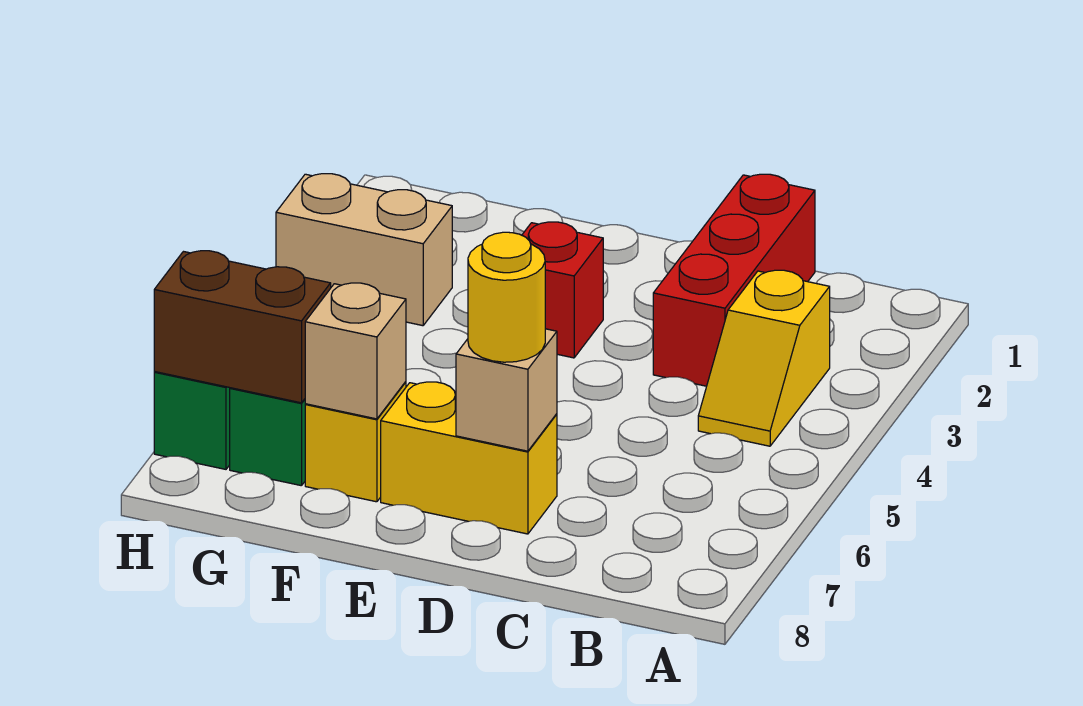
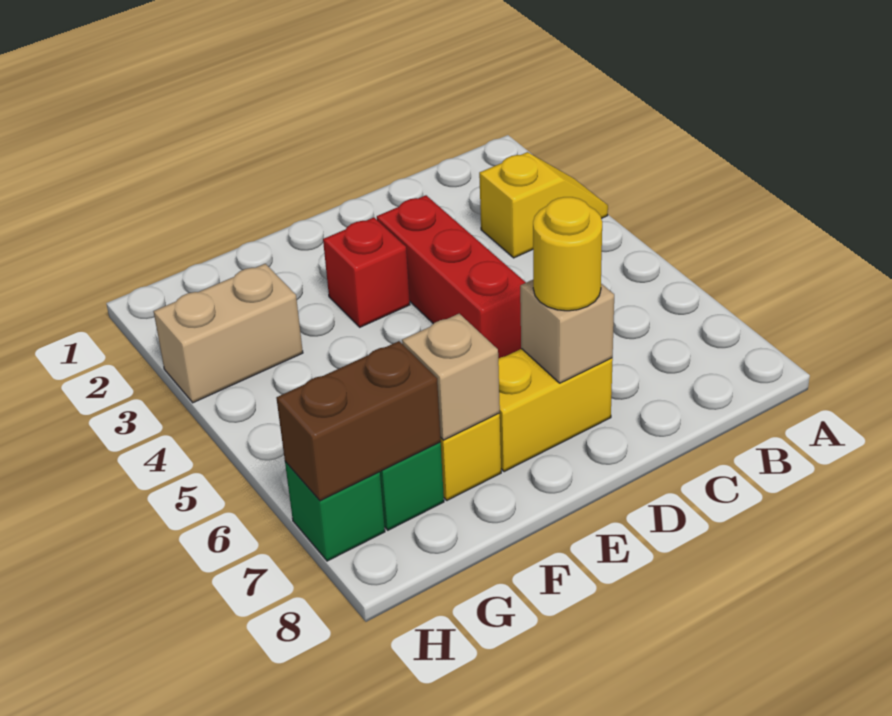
yellow 1x2 slope [698,270,830,446] -> yellow 1x2 slope turned to [479,152,608,258]
red 1x3 brick [653,174,815,386] -> red 1x3 brick moved to [377,195,526,359]

